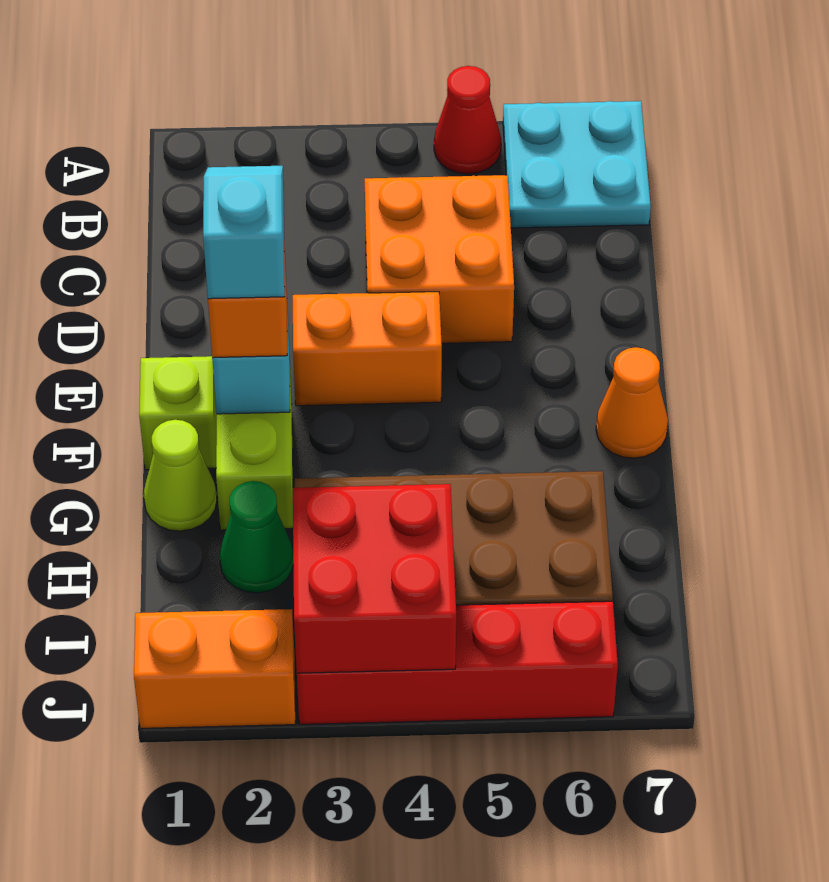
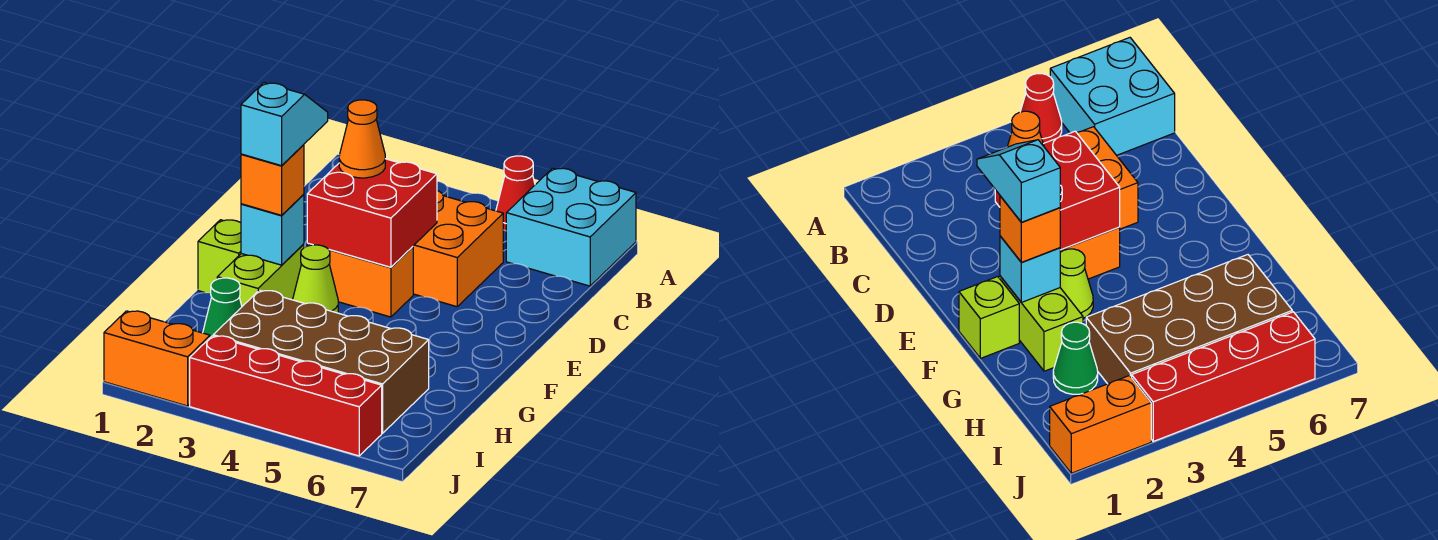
cyan 2x2 plate [503,101,651,228] -> cyan 2x2 brick [506,168,636,286]
orange 1x1 cone [596,347,668,458] -> orange 1x1 cone moved to [339,100,385,178]
lime 1x1 cone [144,420,217,531] -> lime 1x1 cone moved to [293,245,338,313]
red 2x2 brick [293,484,456,673] -> red 2x2 brick moved to [307,159,437,267]

